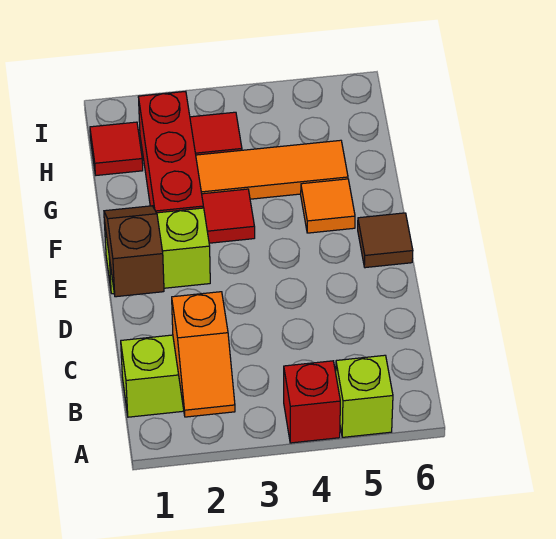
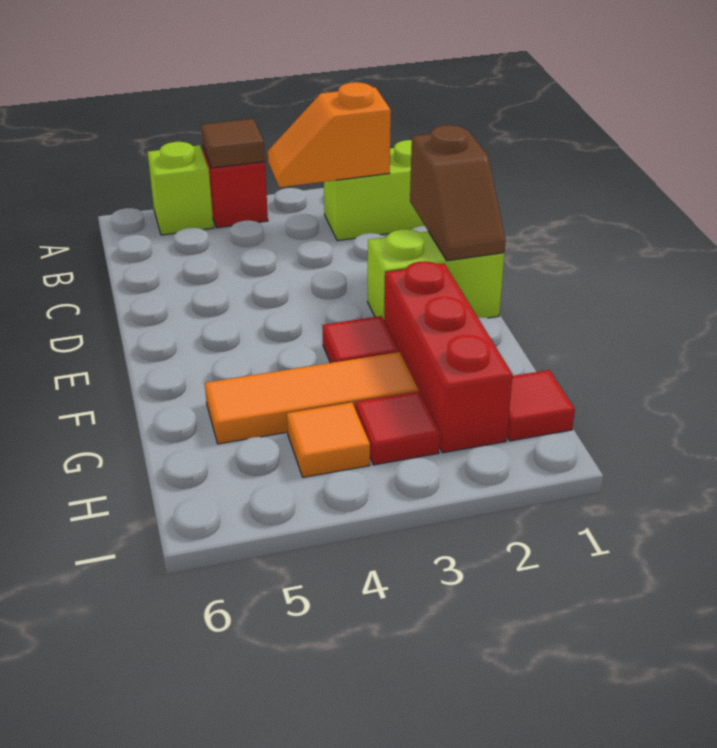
orange 1x2 slope [172,292,235,417] -> orange 1x2 slope turned to [268,82,391,187]
brown 1x1 tile [358,213,413,268] -> brown 1x1 tile moved to [201,119,265,168]
orange 1x1 tile [301,179,355,233] -> orange 1x1 tile moved to [287,402,370,477]

